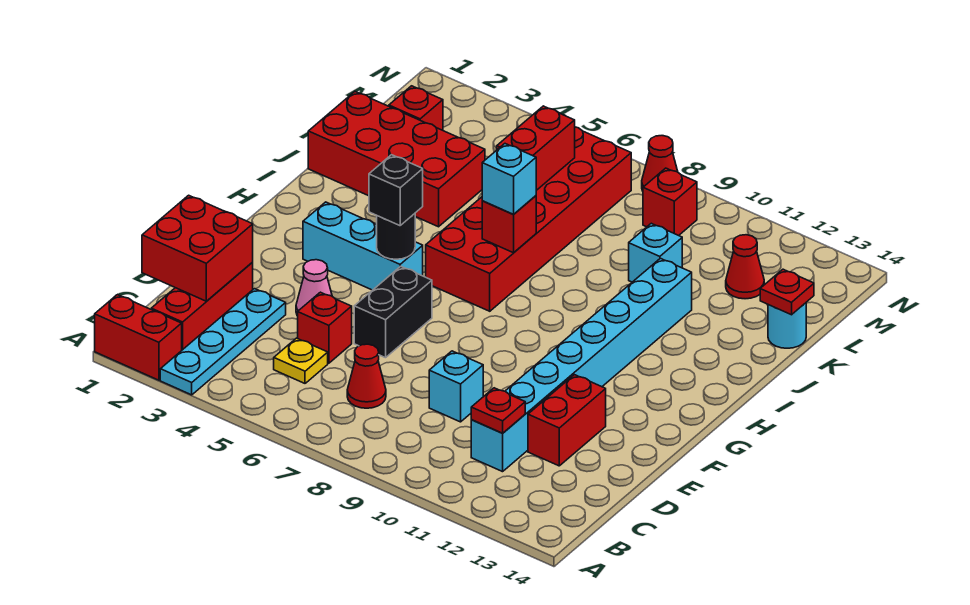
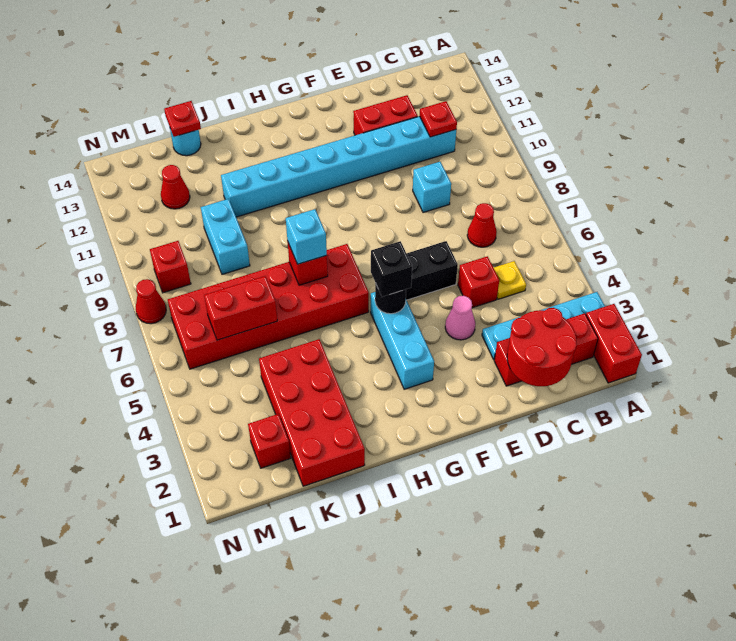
red 2x2 brick [142,195,253,301] -> red 2x2 round brick [507,308,577,386]
cyan 1x1 brick [629,223,682,282] -> cyan 1x2 brick [201,199,250,274]

